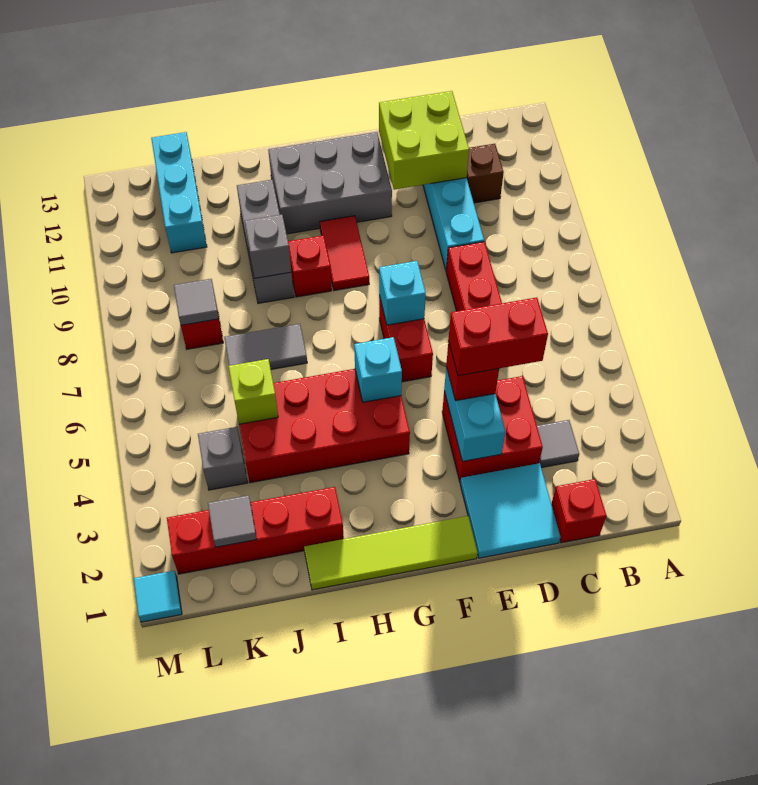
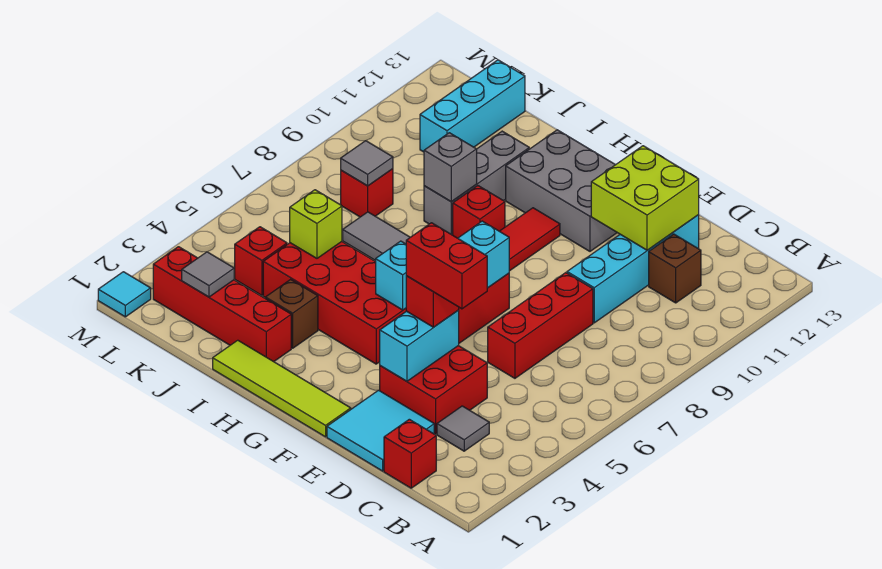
none -> brown 1x1 brick [265,279,318,348]
grey 1x1 brick [198,427,247,490] -> red 1x1 brick [235,227,287,295]

